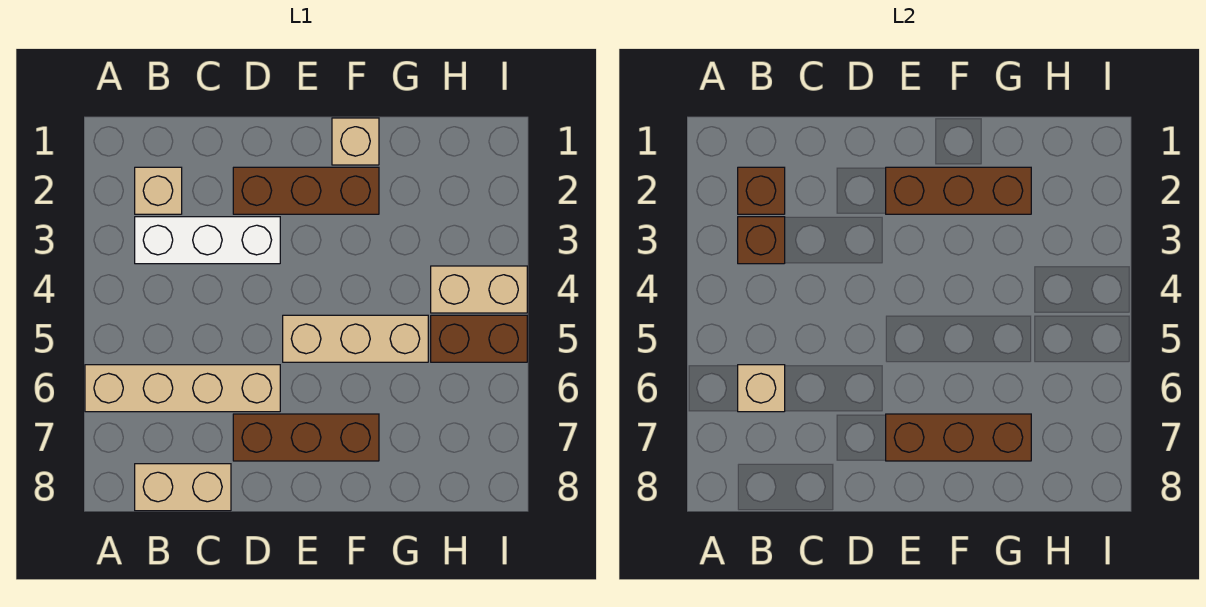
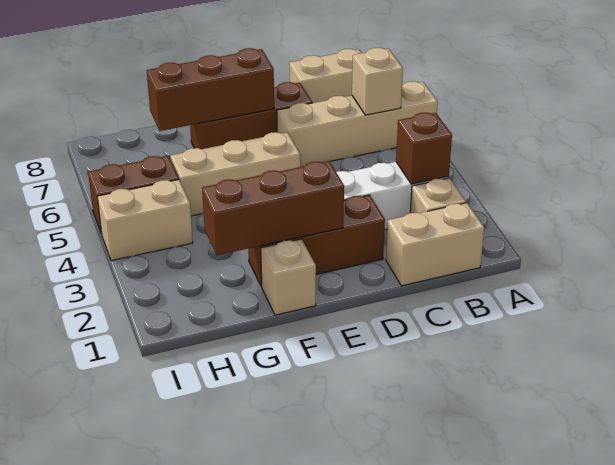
none -> tan 1x2 brick [386,203,484,286]
brown 1x1 brick [738,167,785,214] -> none

